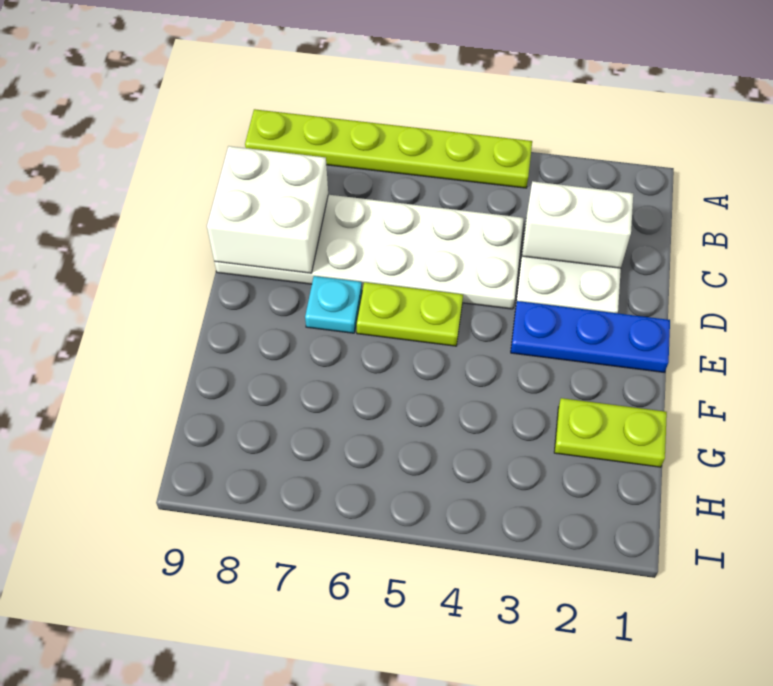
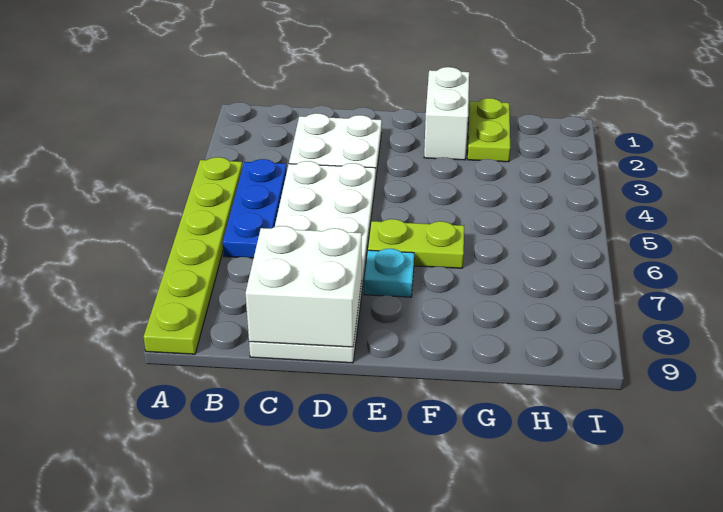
white 1x2 brick [522,181,633,268] -> white 1x2 brick moved to [424,67,469,160]
blue 1x3 plate [511,301,670,372] -> blue 1x3 plate moved to [223,159,287,258]
lime 1x2 plate [356,282,463,346] -> lime 1x2 plate turned to [368,219,464,268]

